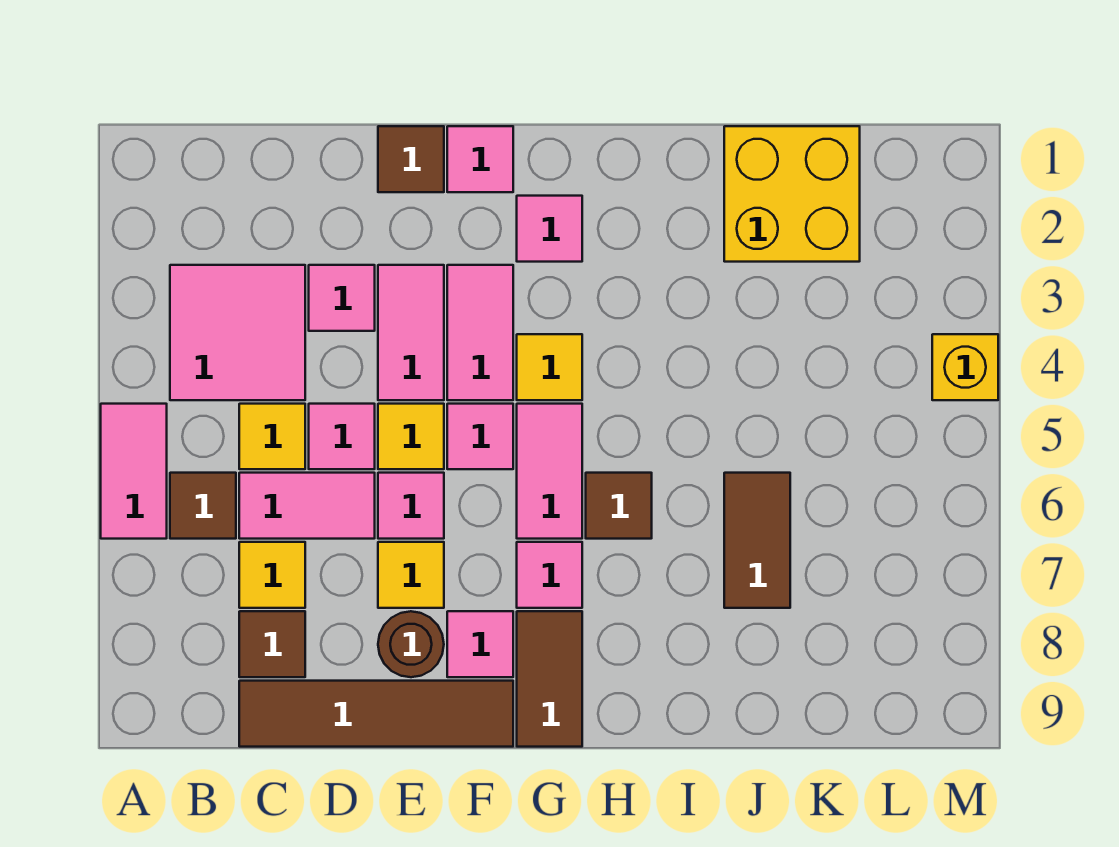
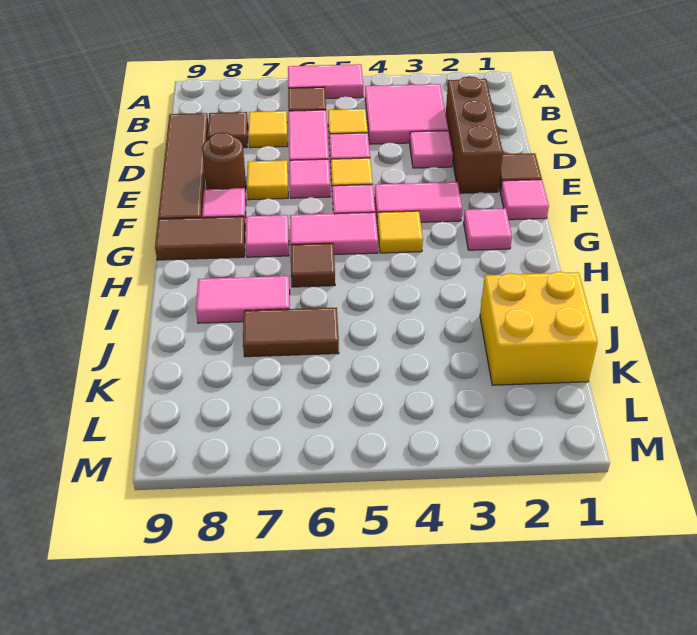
none -> brown 1x3 brick [446,76,503,193]
pink 1x2 tile [378,265,444,400] -> pink 1x2 tile moved to [196,276,290,323]
yellow 1x1 brick [932,334,998,400] -> none

